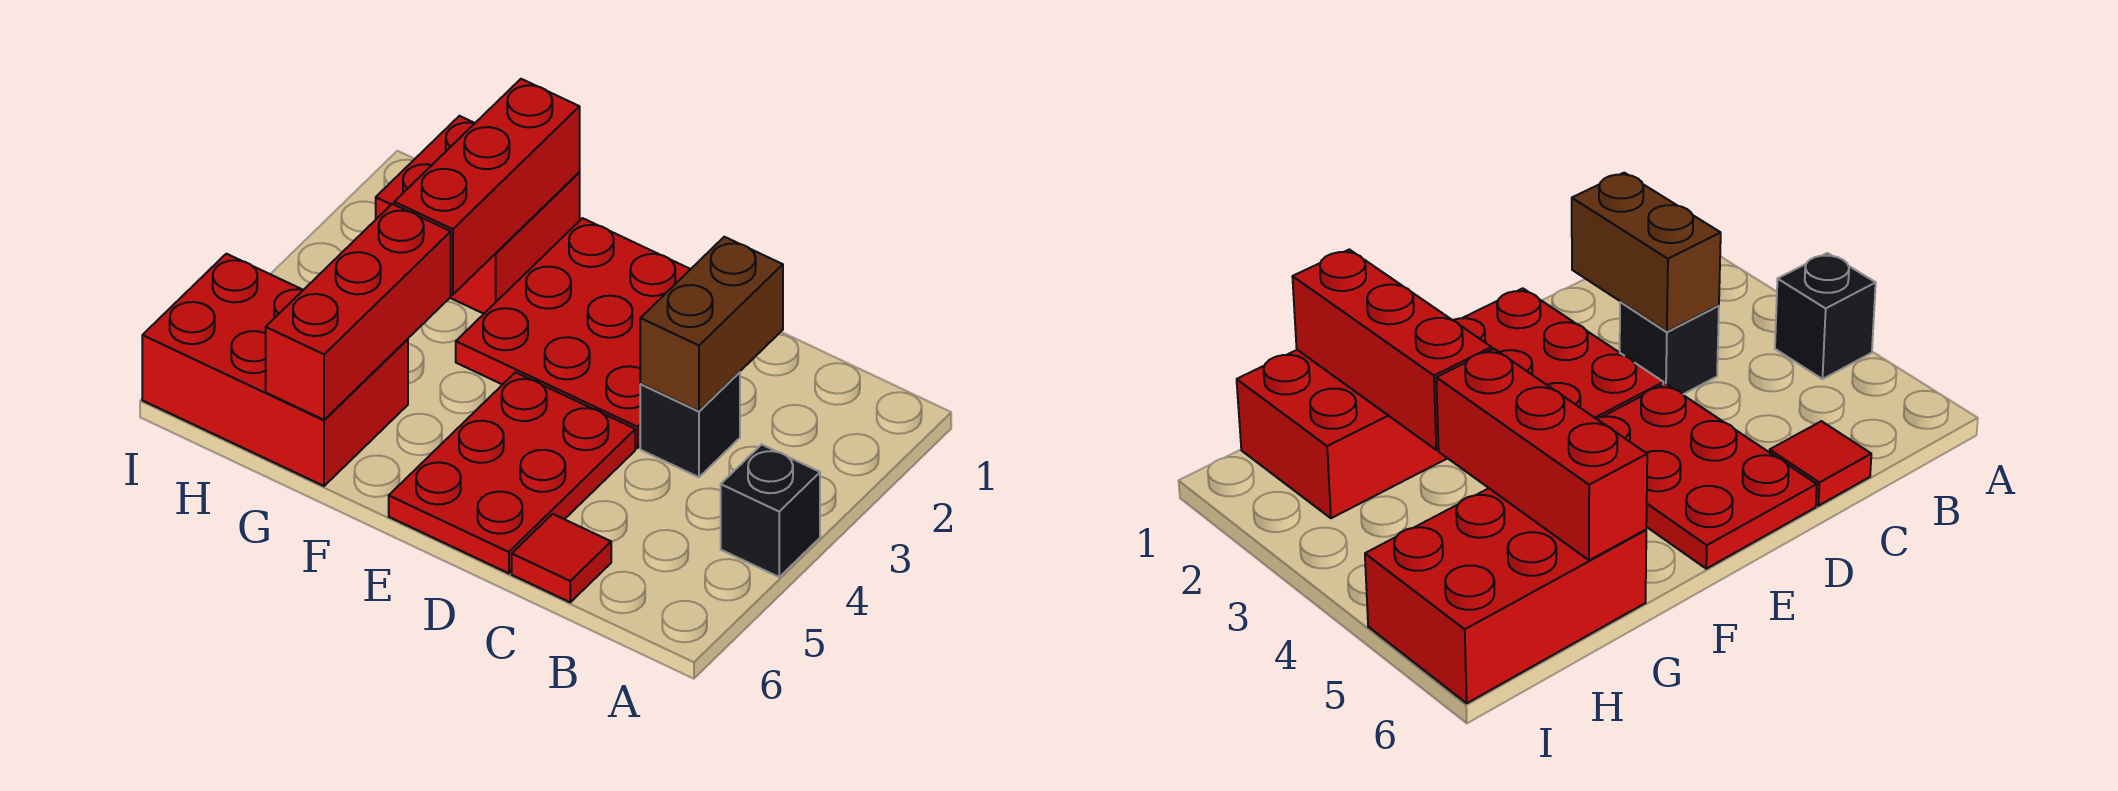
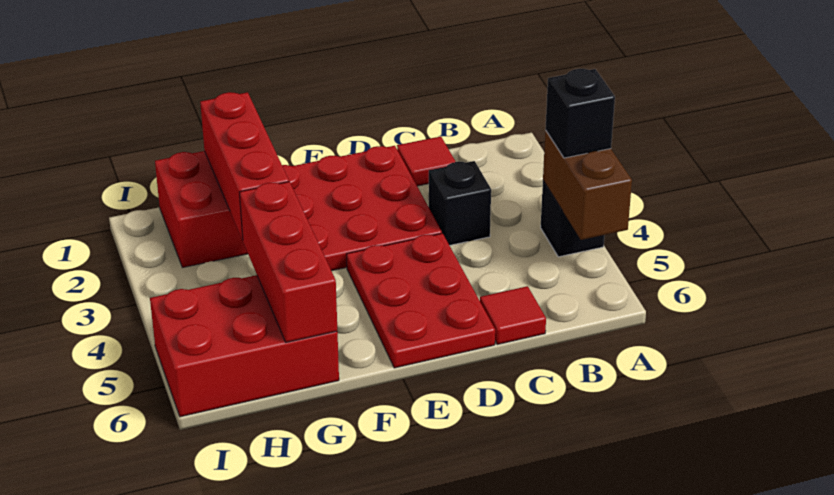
none -> black 1x1 brick [545,69,615,158]
none -> red 1x1 tile [397,137,456,186]
brown 1x2 brick [640,237,783,411] -> brown 1x2 brick moved to [543,130,632,240]

